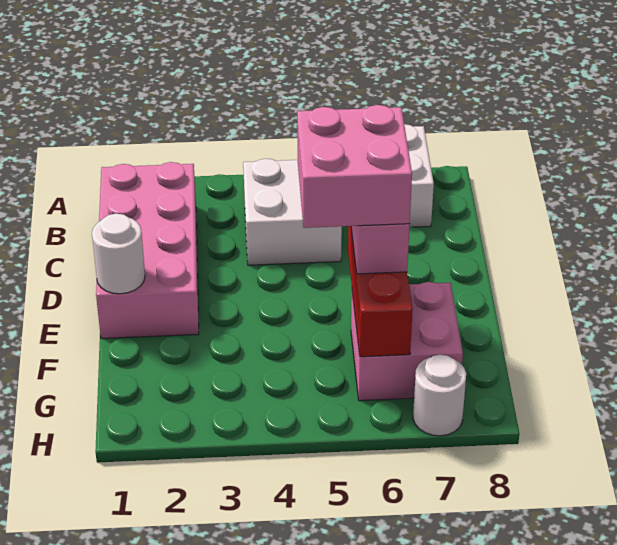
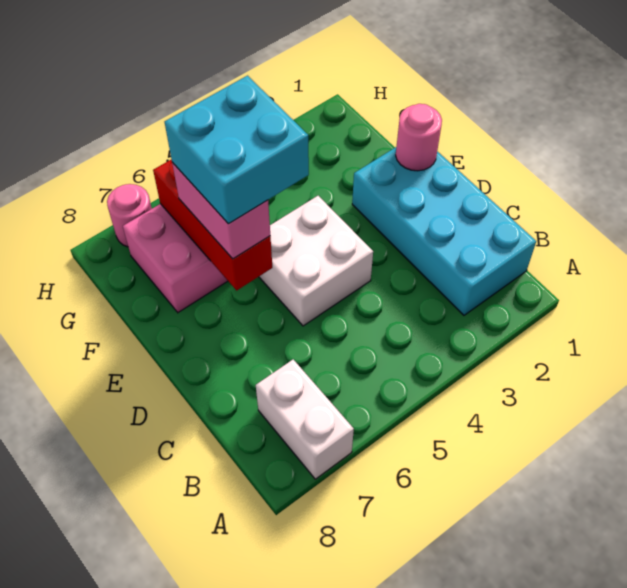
pink 2x4 brick [96,162,199,339] -> cyan 2x4 brick [352,147,536,315]
white 2x2 brick [243,159,342,265] -> white 2x2 brick moved to [259,196,373,326]
white 1x1 round brick [92,214,145,294] -> pink 1x1 round brick [396,104,442,171]
pink 2x2 brick [297,105,412,228] -> cyan 2x2 brick [165,76,309,224]
white 1x1 round brick [413,354,466,436] -> pink 1x1 round brick [107,184,152,247]

